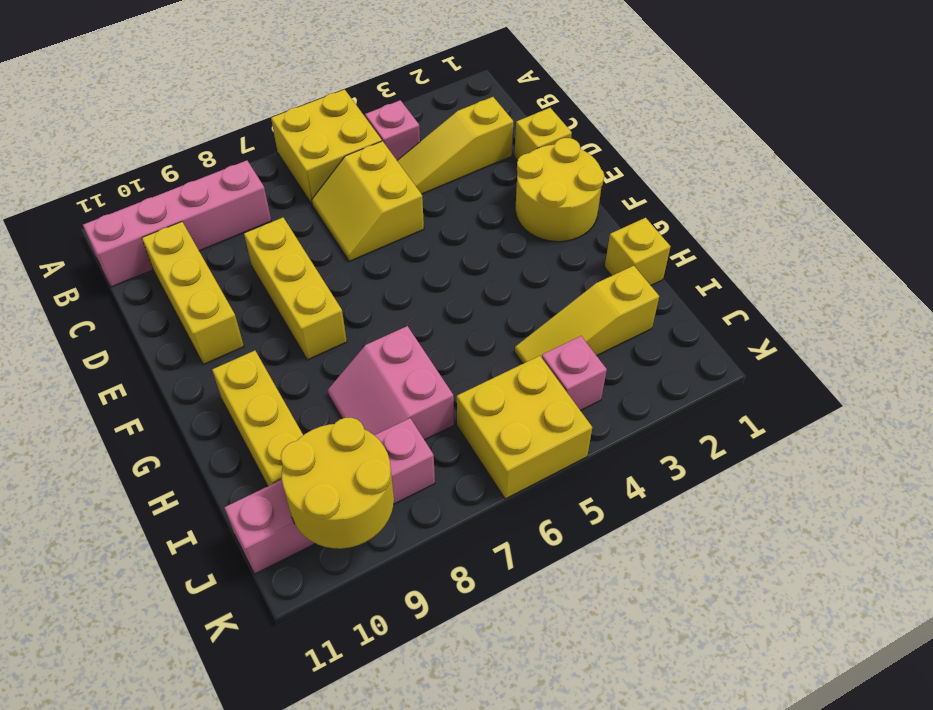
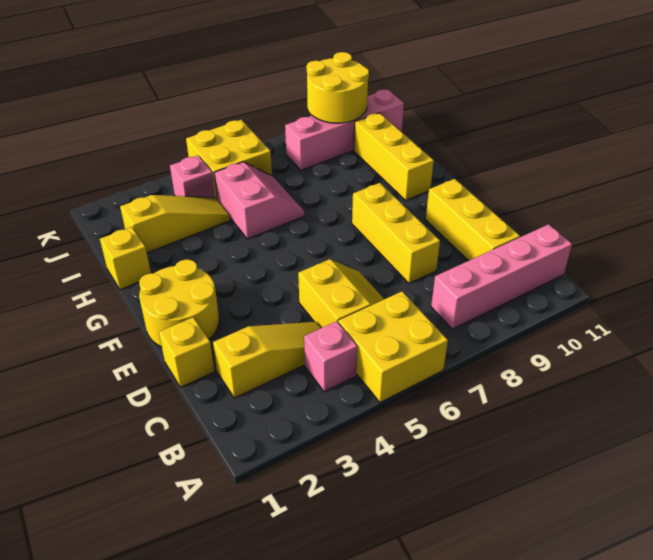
pink 2x2 slope [327,326,454,440] -> pink 2x2 slope moved to [214,162,304,239]

